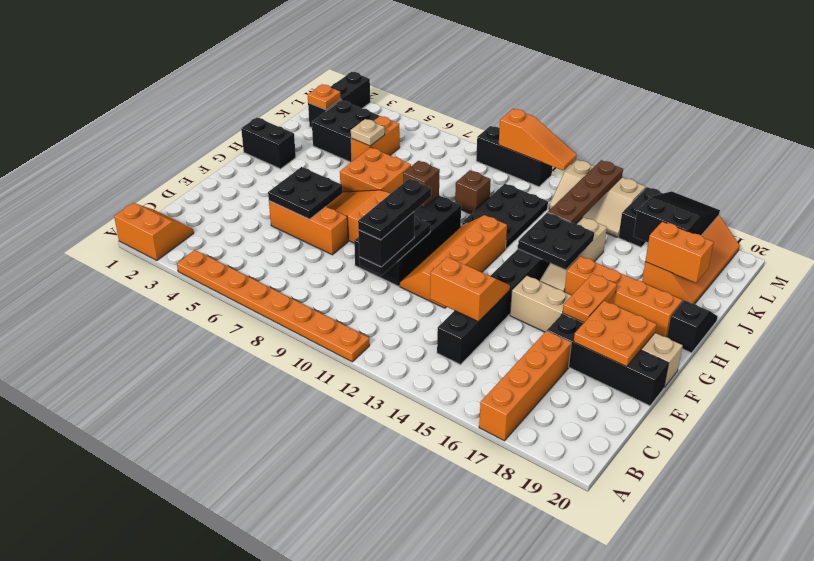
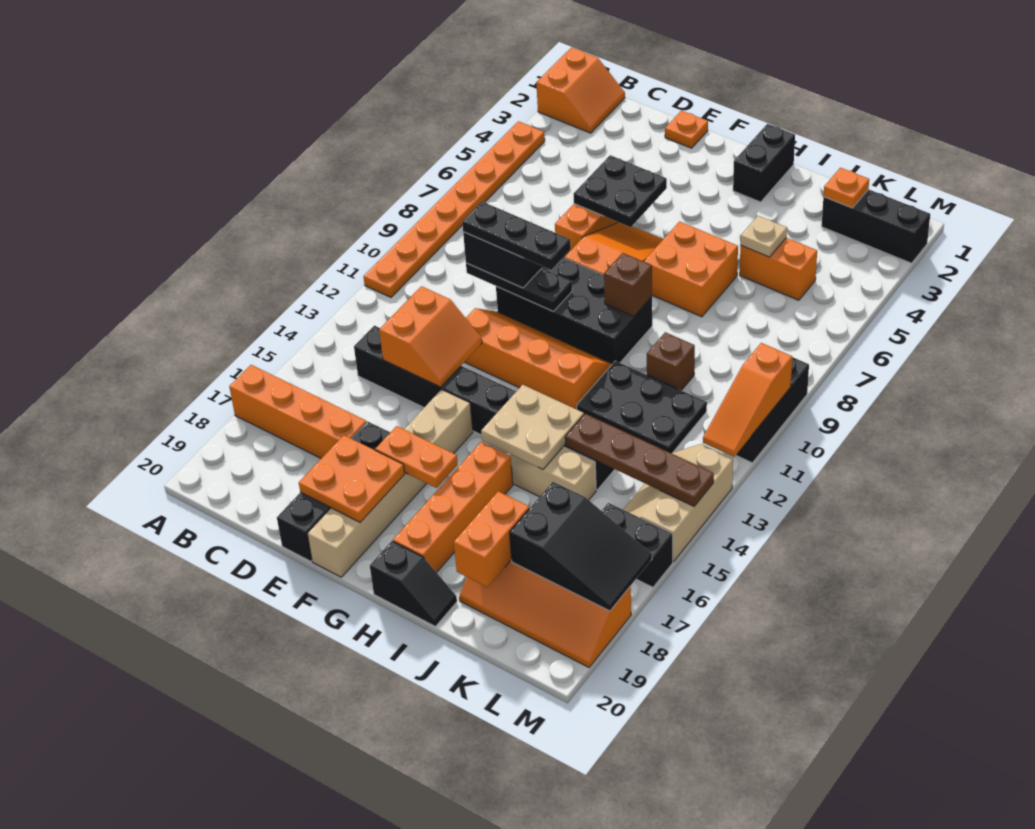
none -> orange 1x1 plate [665,111,708,148]
black 2x2 plate [518,213,594,269] -> tan 2x2 plate [481,385,584,469]
black 2x2 brick [312,100,380,162] -> none

